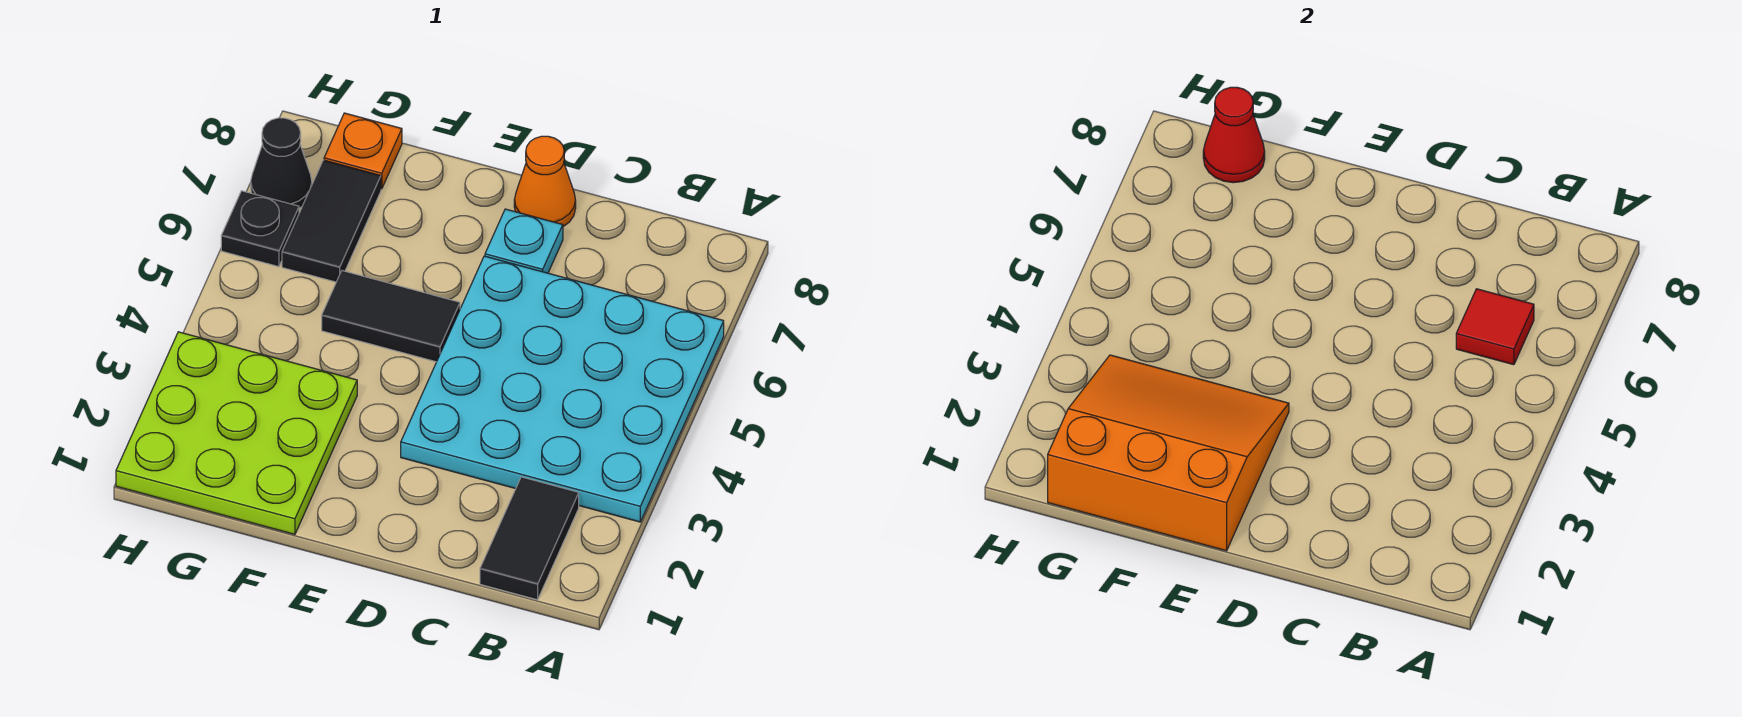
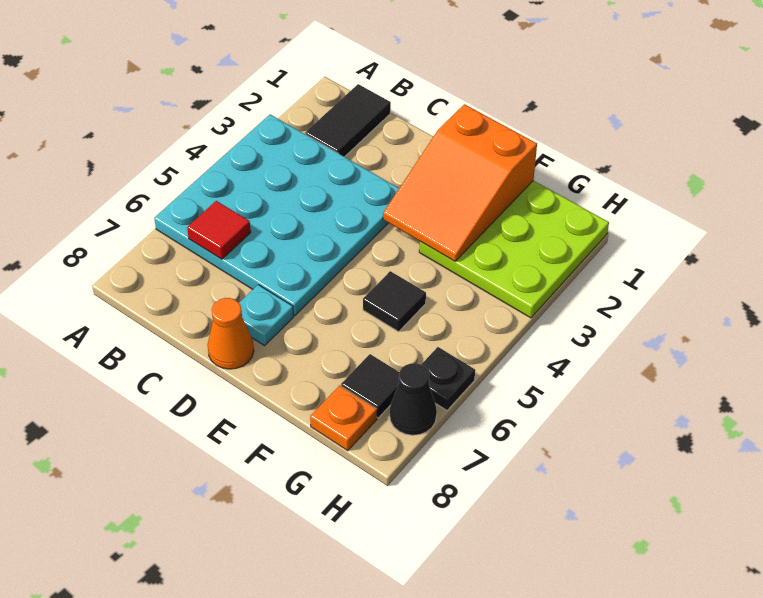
orange 3x3 slope [1048,355,1289,551] -> orange 2x3 slope [383,104,537,261]
black 1x2 tile [322,271,460,362] -> black 1x1 tile [363,271,426,332]
black 1x2 tile [282,160,381,282] -> black 1x1 tile [341,354,399,418]
red 1x1 cone [1203,87,1265,183] -> none

